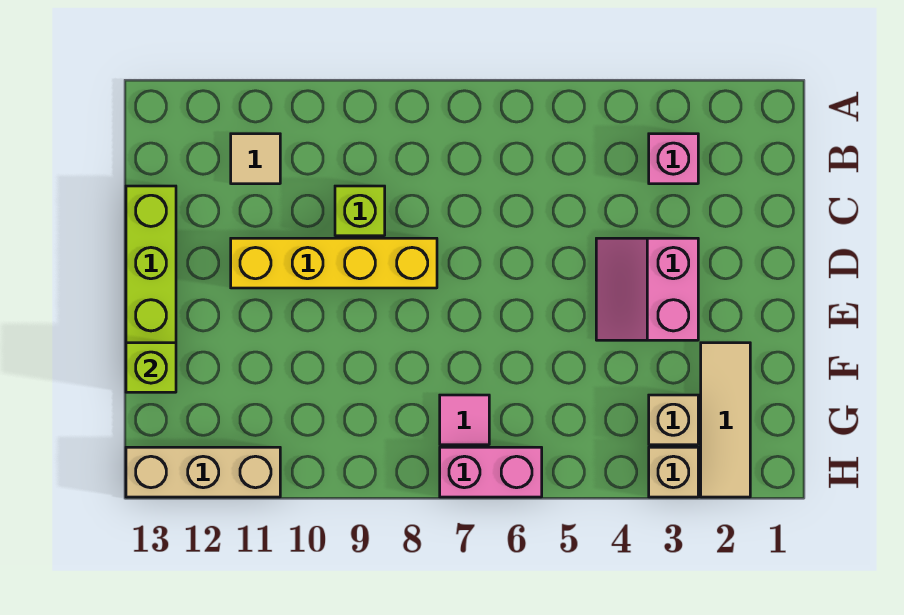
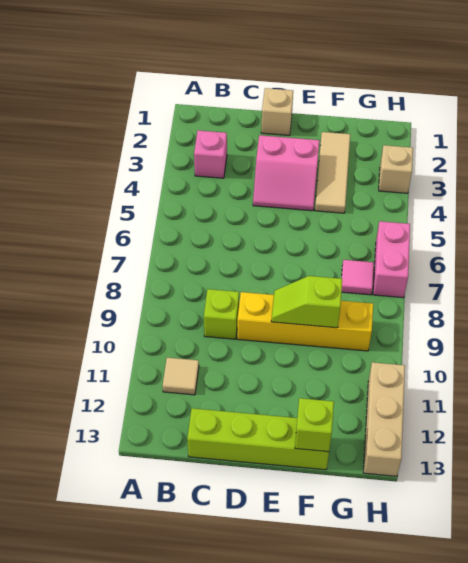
yellow 1x4 brick [231,238,437,288] -> yellow 1x4 brick turned to [237,292,373,351]
none -> lime 1x2 slope [271,276,342,328]
tan 1x3 tile [701,343,750,497] -> tan 1x3 tile turned to [315,132,350,213]
tan 1x1 brick [649,395,698,445] -> tan 1x1 brick moved to [261,88,293,136]

